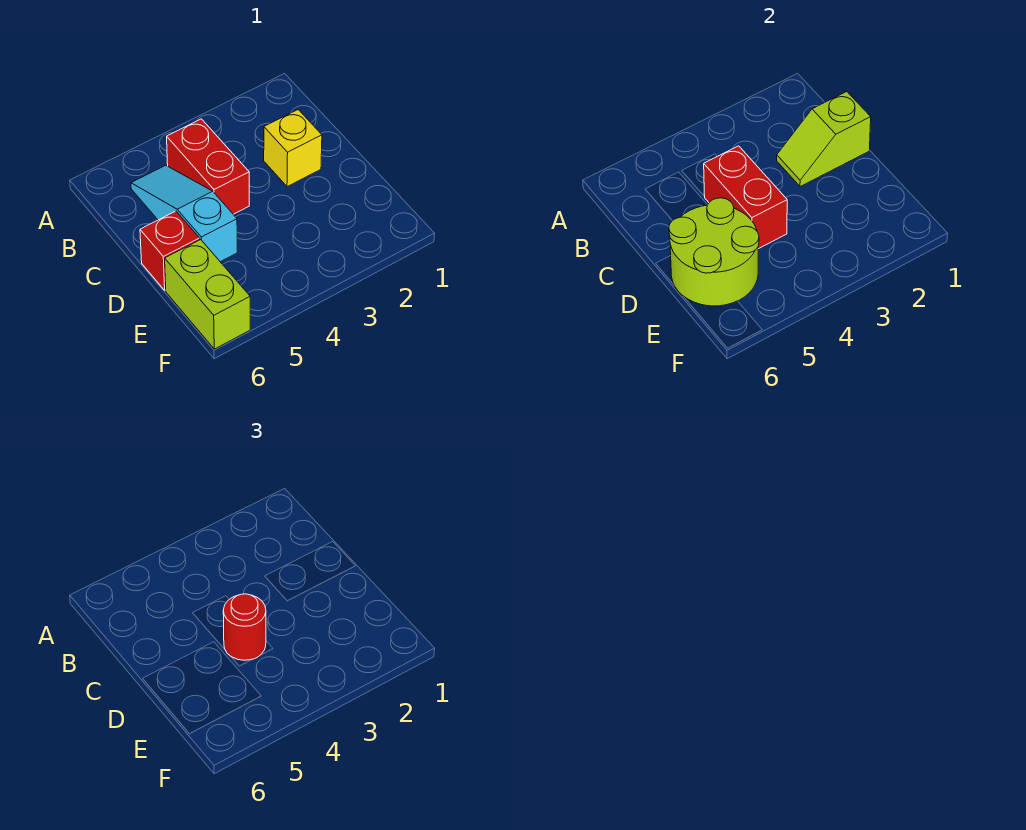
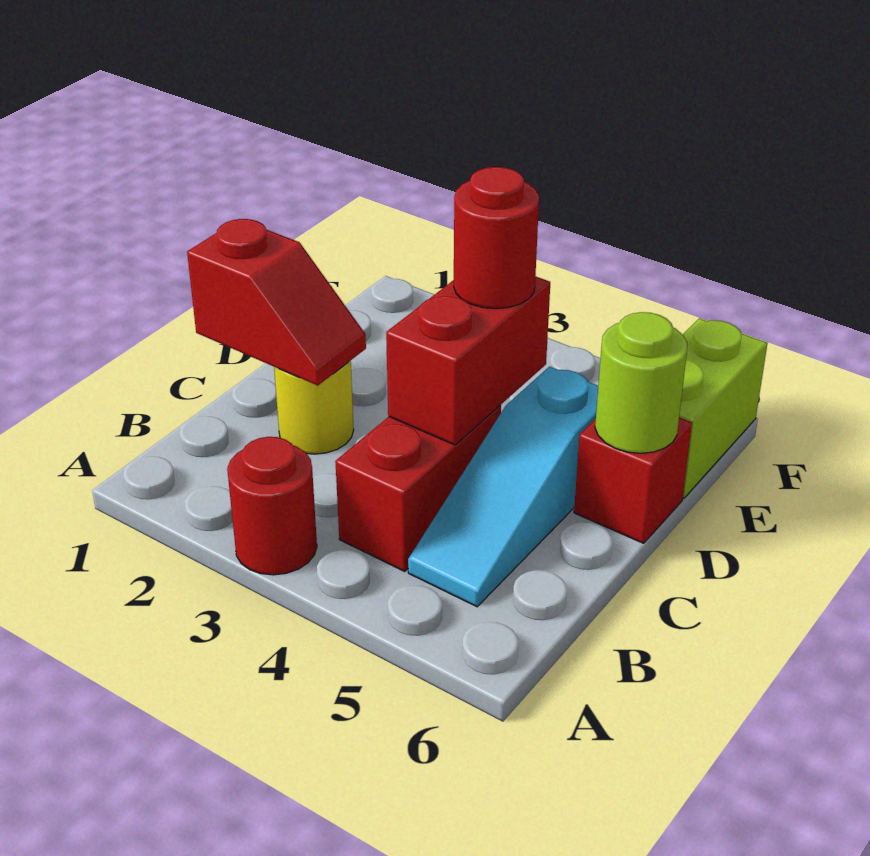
none -> red 1x1 round brick [227,437,317,575]
lime 1x2 slope [777,92,871,187] -> red 1x2 slope [187,219,366,386]
yellow 1x1 brick [264,110,322,187] -> yellow 1x1 round brick [274,361,354,454]
lime 2x2 round brick [669,198,759,306] -> lime 1x1 round brick [595,312,687,453]

